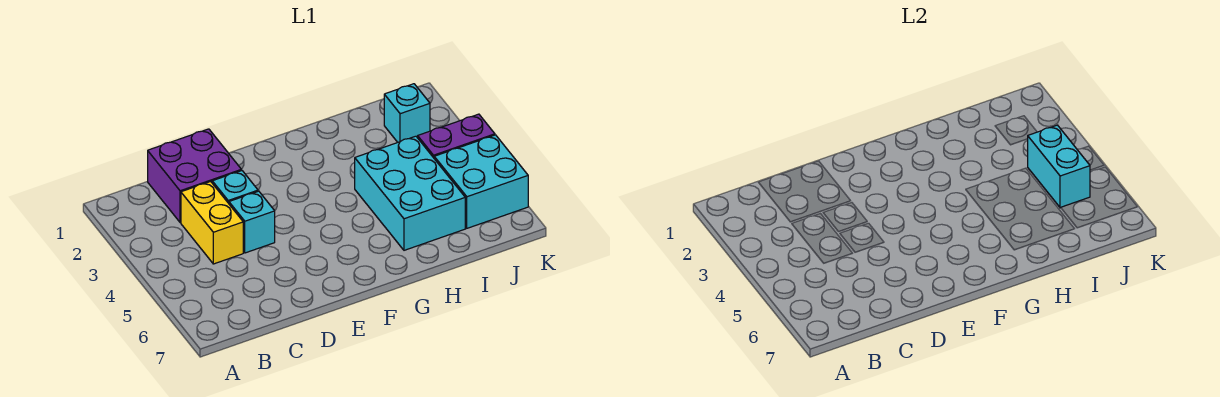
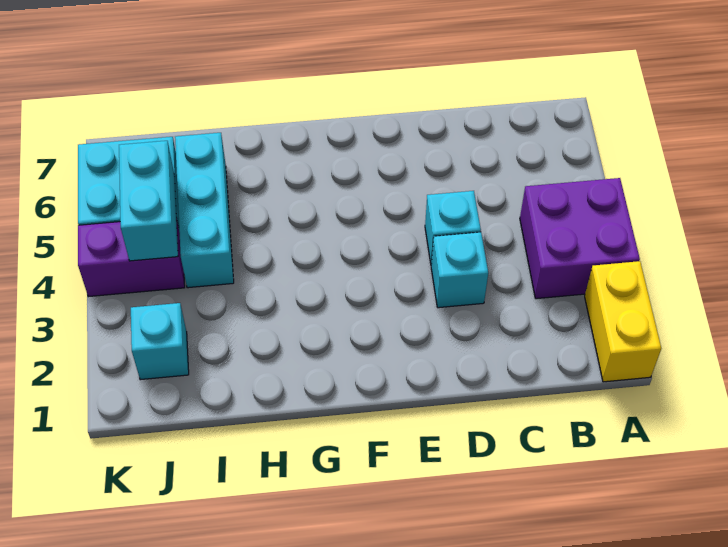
purple 2x2 brick [148,129,241,222] -> purple 2x2 brick moved to [520,178,640,299]
yellow 1x2 brick [181,181,243,264] -> yellow 1x2 brick moved to [585,261,661,382]
cyan 2x3 brick [355,136,465,250] -> cyan 1x3 brick [175,133,234,288]

